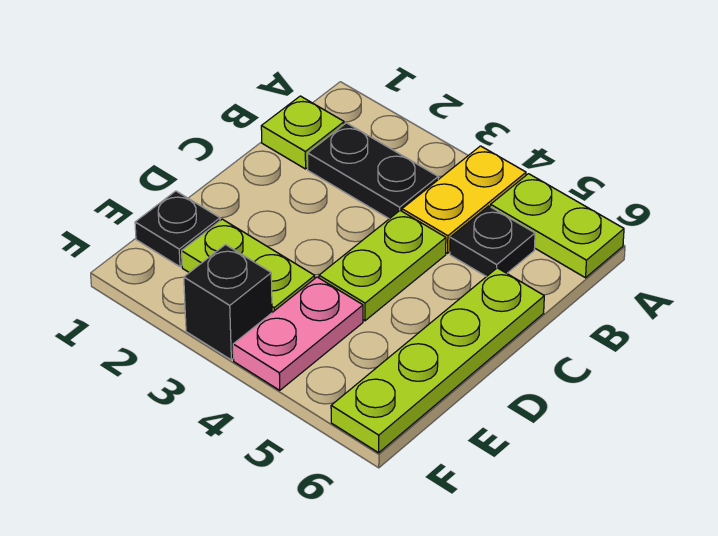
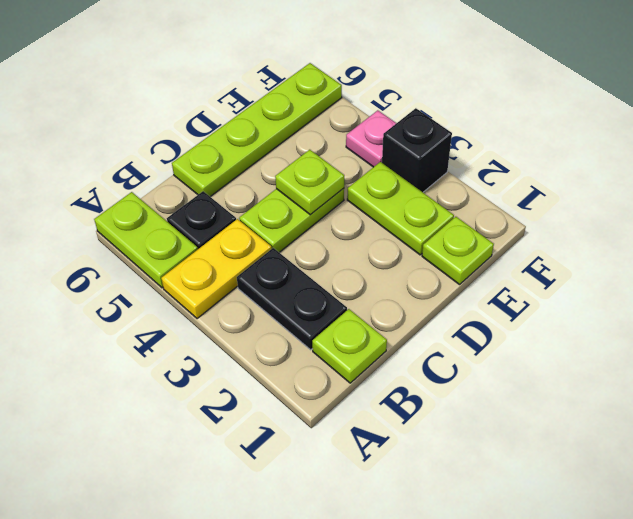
none -> lime 1x1 plate [275,150,344,215]
black 1x1 plate [135,191,220,267] -> lime 1x1 plate [422,217,494,285]
pink 1x2 plate [233,277,363,390] -> pink 1x1 plate [346,110,396,167]

